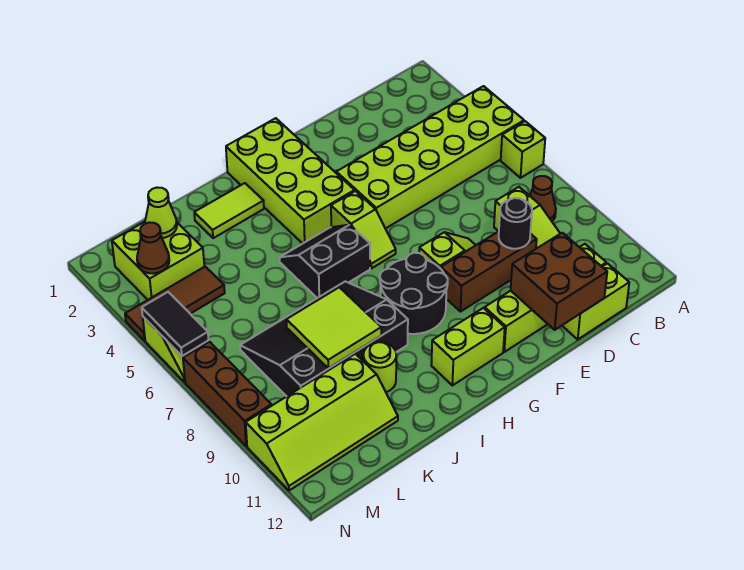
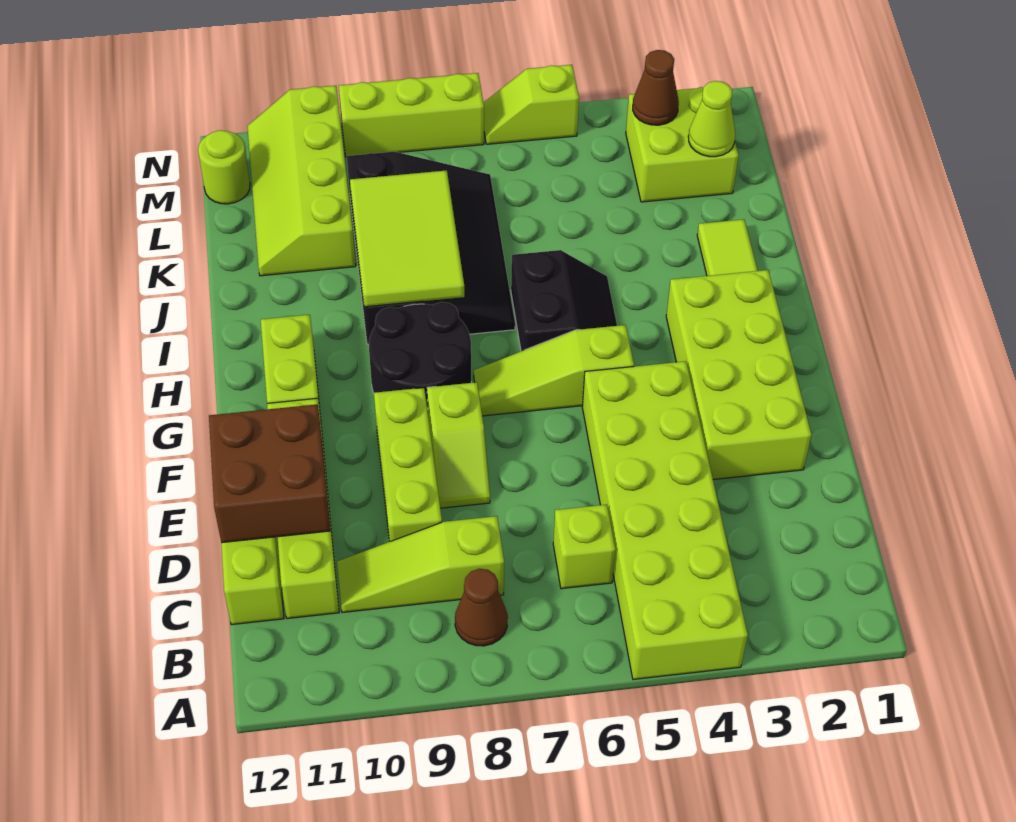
lime 1x1 brick [501,121,545,178] -> lime 1x1 brick moved to [553,504,616,589]
brown 1x3 brick [441,231,537,312] -> lime 1x3 brick [374,388,442,541]
black 1x1 round brick [499,198,532,249] -> none
lime 2x4 brick [226,118,355,244] -> lime 2x4 brick turned to [666,270,811,480]
lime 1x2 slope [331,191,396,268] -> lime 1x3 slope [474,325,634,416]
lime 2x2 tile [286,287,381,369] -> lime 2x3 tile [350,170,464,307]
lime 1x1 round brick [363,342,396,392] -> lime 1x1 round brick moved to [198,130,250,204]
brown 1x3 tile [125,267,225,341] -> none
black 1x2 tile [142,292,209,356] -> none
brown 1x3 brick [183,342,272,446] -> lime 1x3 brick [339,73,484,157]

